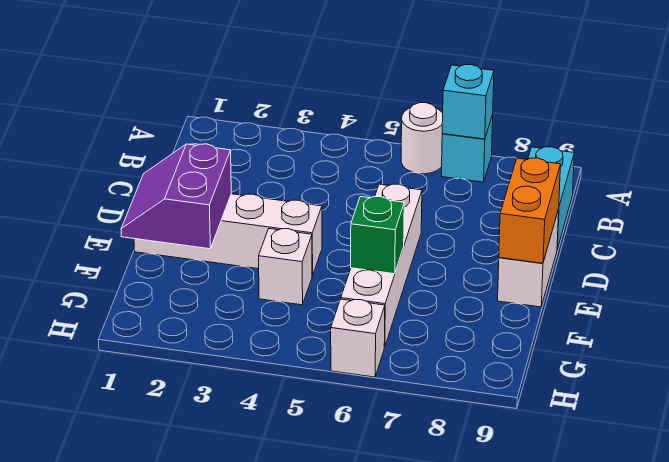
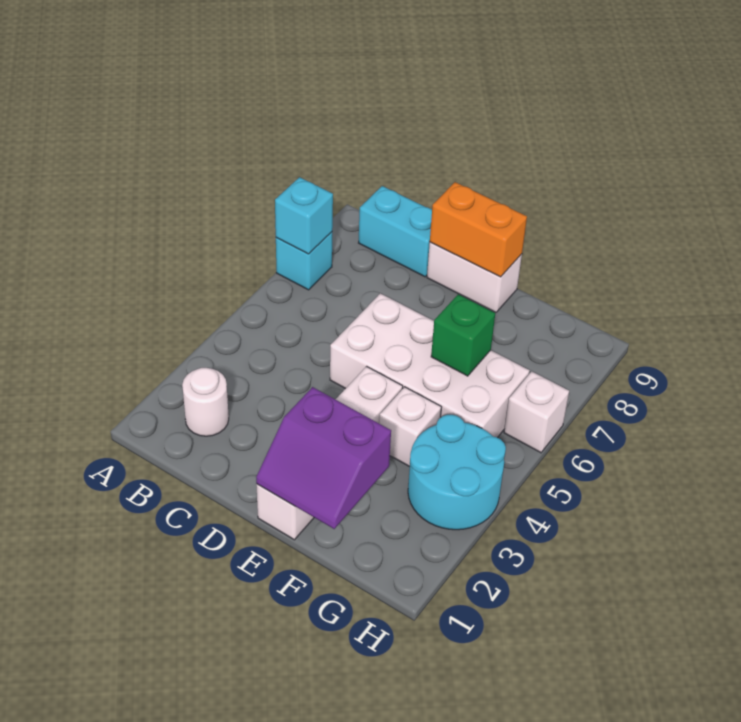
white 1x1 round brick [401,103,443,174] -> white 1x1 round brick moved to [182,368,229,436]
white 1x4 brick [341,184,422,347] -> white 2x4 brick [330,293,530,438]
none -> cyan 2x2 round brick [408,415,506,530]

